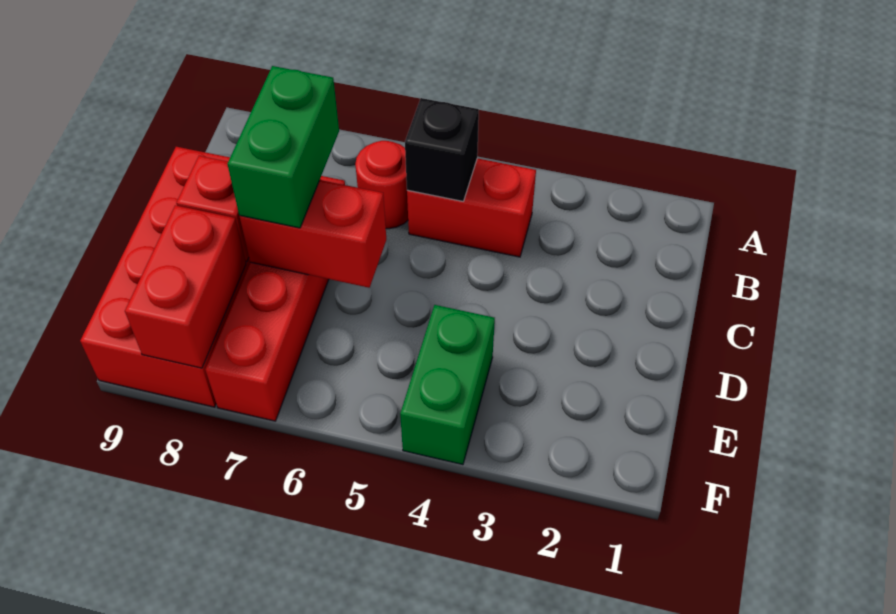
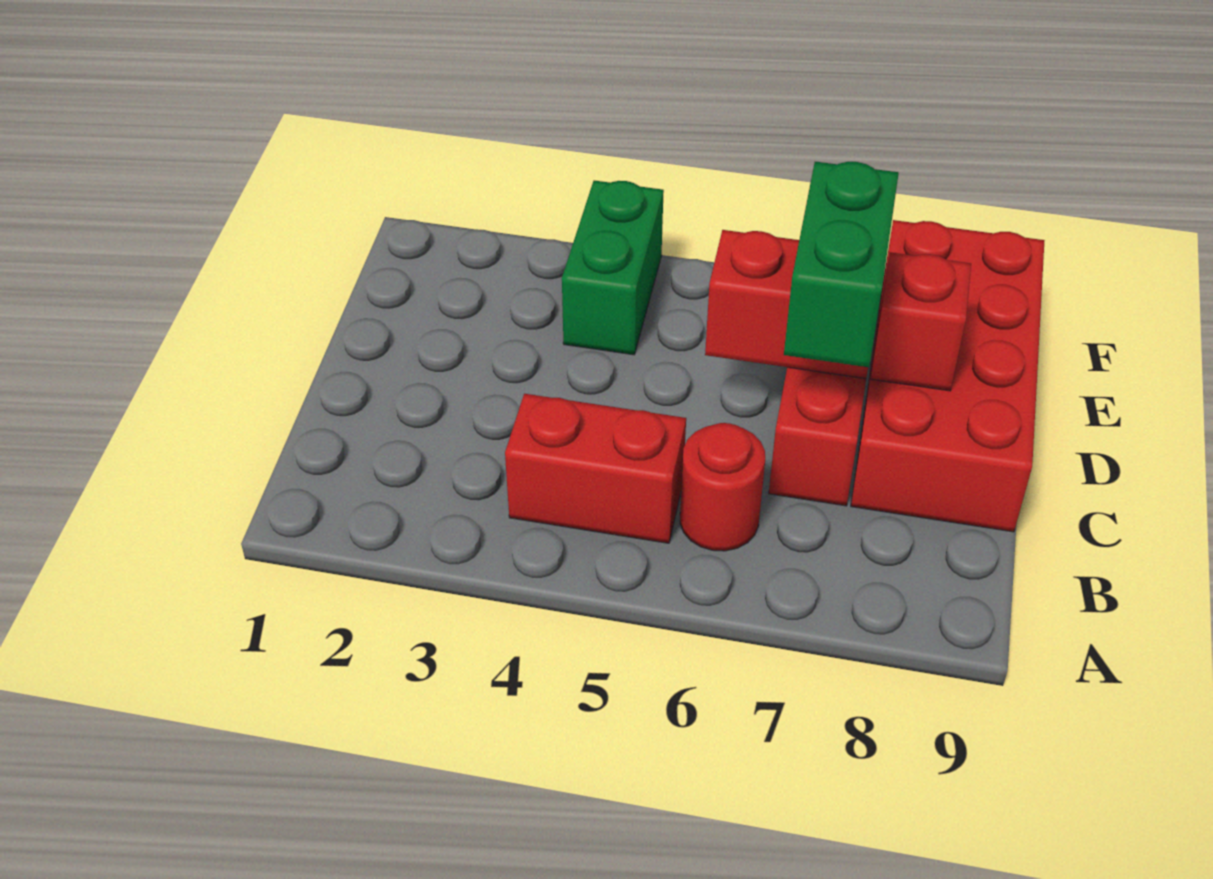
black 1x1 brick [405,98,479,201] -> none
red 1x2 brick [125,205,246,368] -> none

